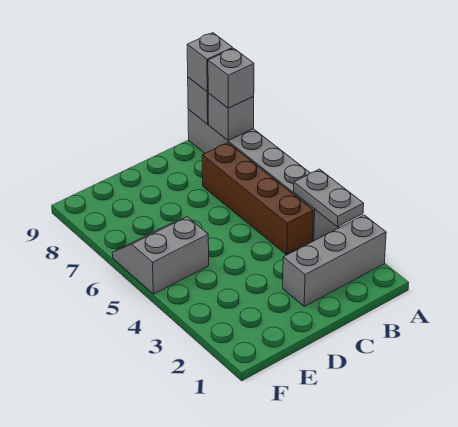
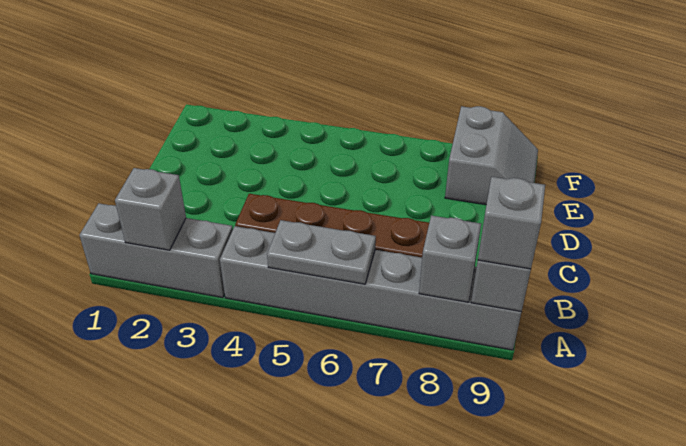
grey 1x3 brick [283,215,386,306] -> grey 1x3 brick turned to [80,203,233,298]
grey 1x2 plate [294,169,364,227] -> grey 1x2 plate moved to [267,220,376,284]
grey 1x1 brick [208,48,254,108] -> grey 1x1 brick moved to [115,168,186,250]
grey 2x2 slope [112,217,209,294] -> grey 2x2 slope moved to [445,106,538,205]

